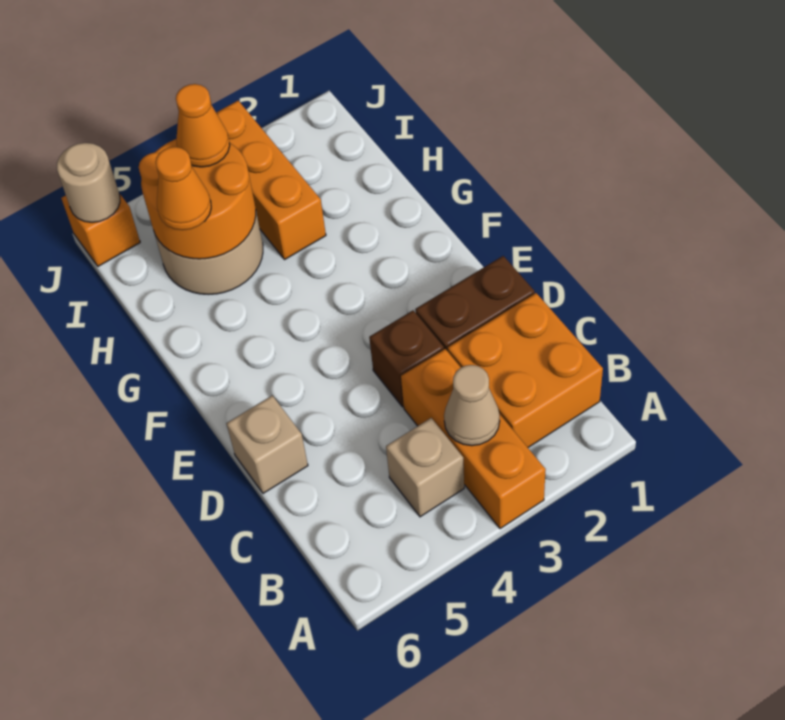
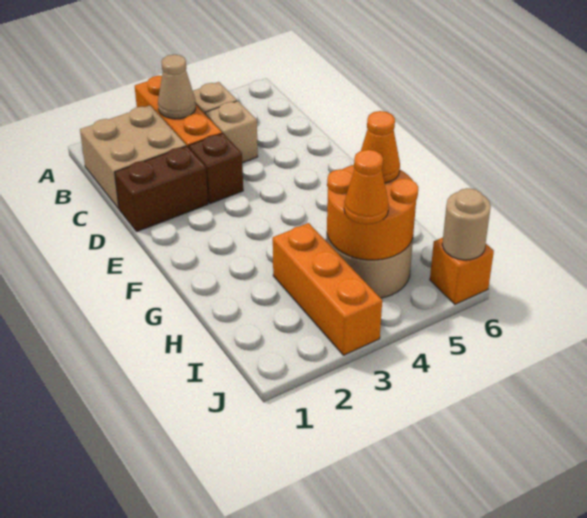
orange 2x2 brick [448,293,603,447] -> tan 2x2 brick [80,105,186,209]
tan 1x1 brick [226,395,308,493] -> tan 1x1 brick moved to [205,101,258,163]

